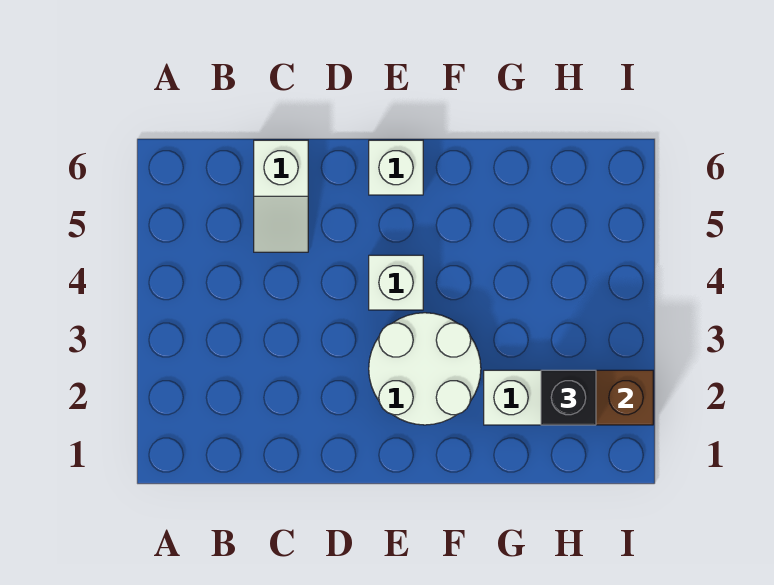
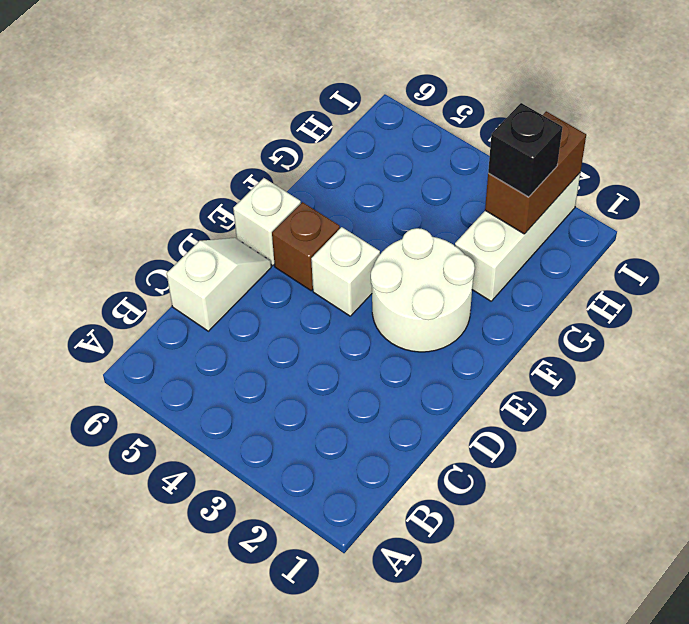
white 1x2 slope [254,140,308,252] -> white 1x2 slope turned to [167,238,271,331]
none -> brown 1x1 brick [272,202,340,291]

